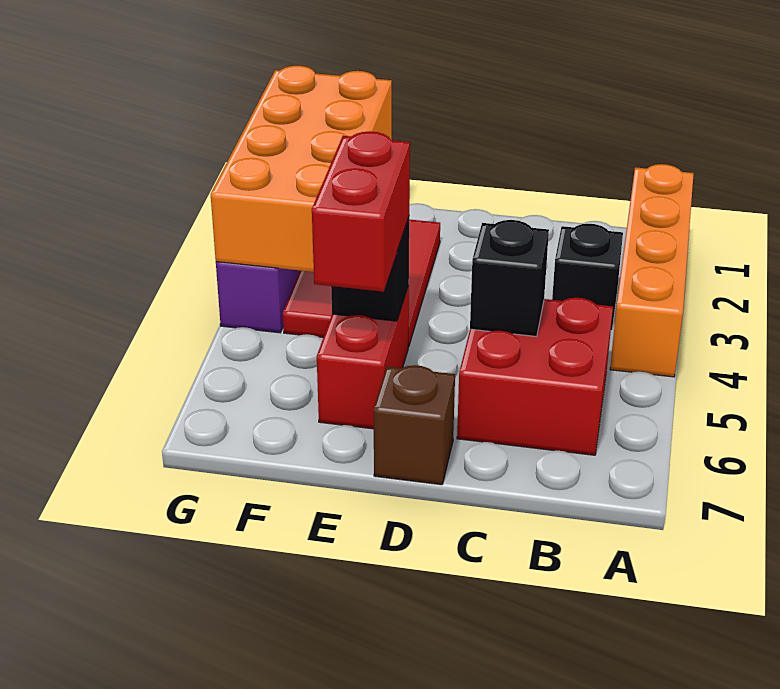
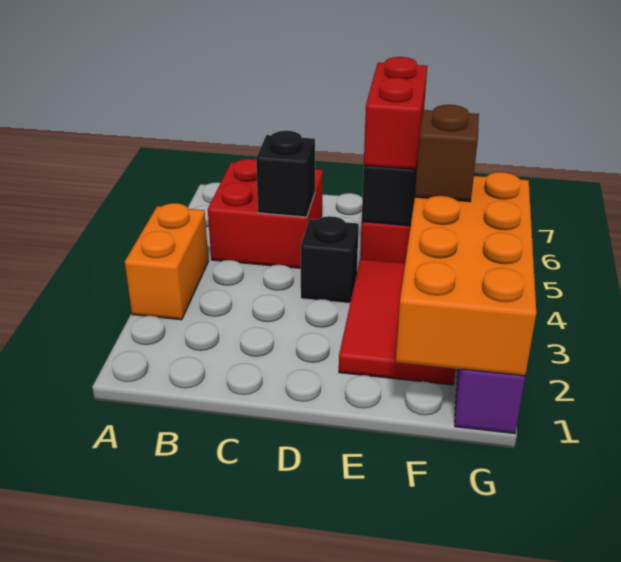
orange 1x4 brick [610,164,694,377] -> orange 1x2 brick [125,203,208,320]
black 1x1 brick [552,224,623,330] -> black 1x1 brick moved to [301,216,359,303]
brown 1x1 brick [374,365,455,485] -> brown 1x1 brick moved to [415,105,479,202]

